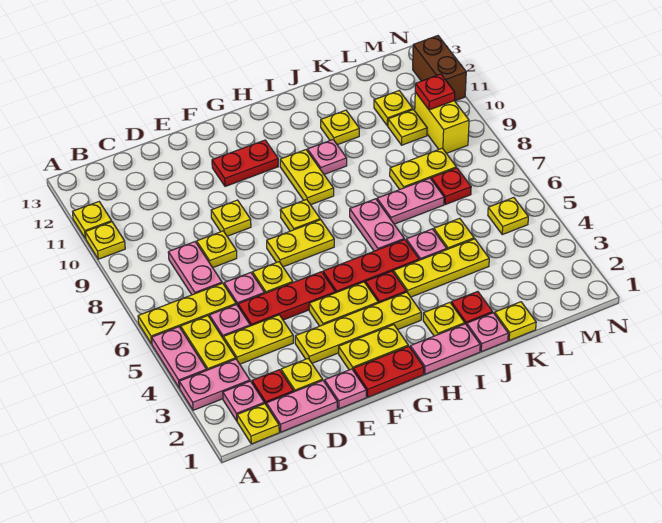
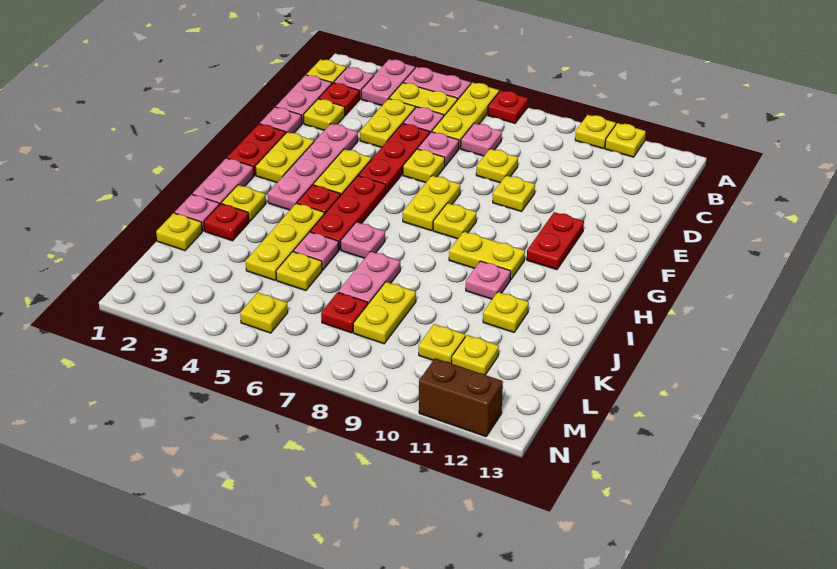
pink 1x2 plate [168,242,222,295] -> pink 1x1 plate [461,123,502,156]
yellow 1x4 plate [295,292,421,363] -> pink 1x4 plate [268,124,358,210]
pink 1x2 plate [350,199,404,251] -> pink 1x1 plate [341,222,385,258]
yellow 1x2 brick [415,92,469,153] -> none
red 1x1 plate [415,74,455,110] -> red 1x1 plate moved to [488,90,528,123]

